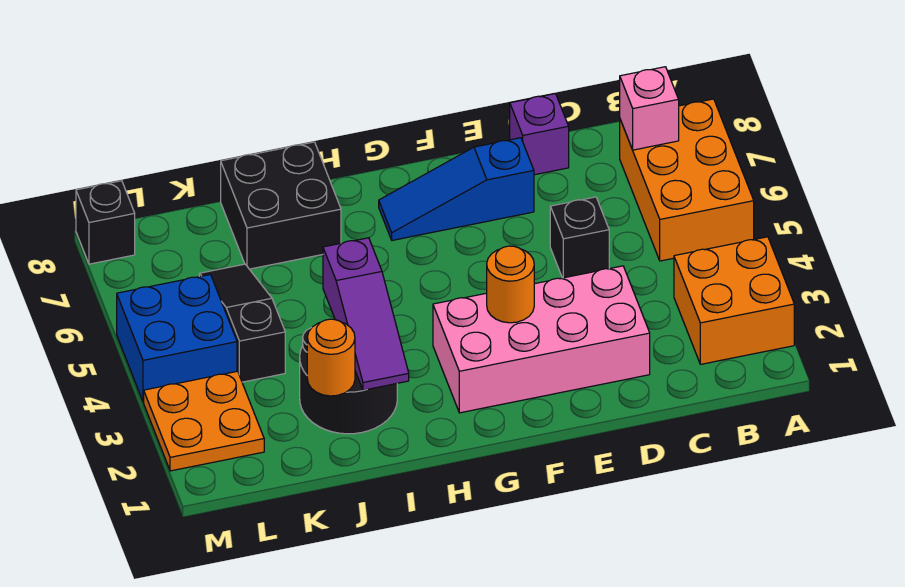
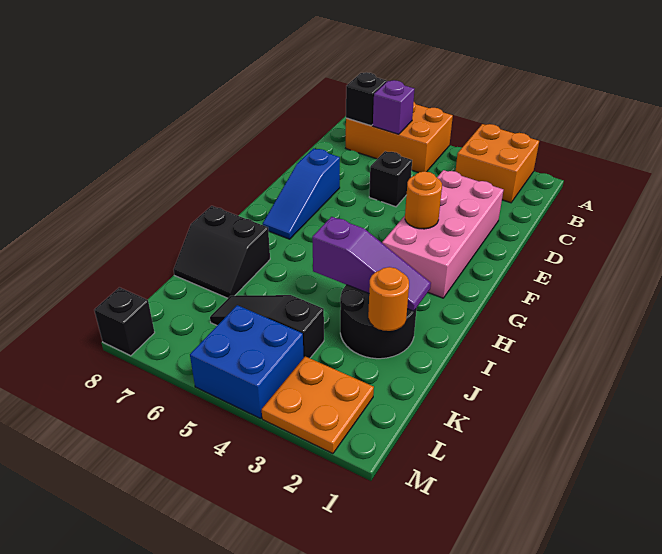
pink 1x1 brick [620,67,679,150] -> black 1x1 brick [346,72,387,126]
purple 1x1 brick [510,94,569,175] -> purple 1x1 brick moved to [373,80,414,134]
black 2x2 brick [221,142,341,269] -> black 2x2 slope [174,206,270,298]

